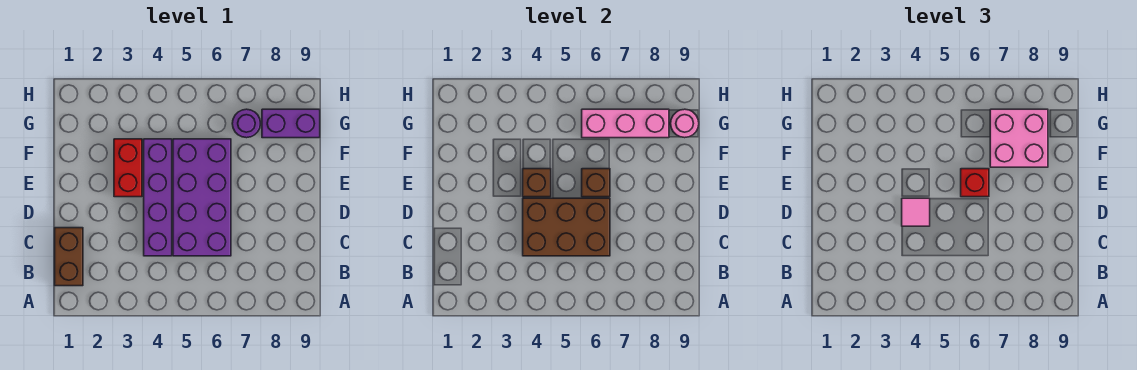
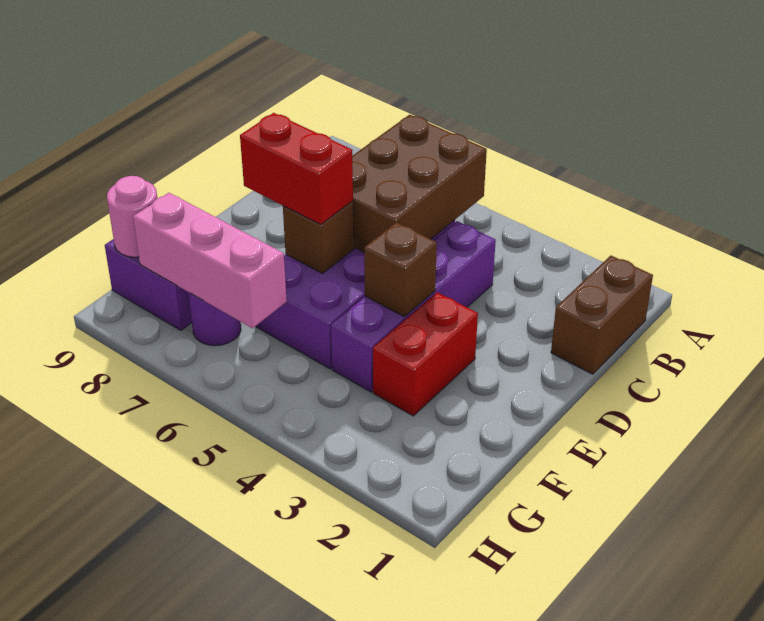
brown 2x3 brick [523,198,610,256] -> brown 2x3 brick turned to [352,115,487,252]
pink 1x1 tile [902,198,930,226] -> none
red 1x1 brick [961,169,989,197] -> red 1x2 brick [240,113,353,224]
pink 2x2 brick [990,109,1048,167] -> none

